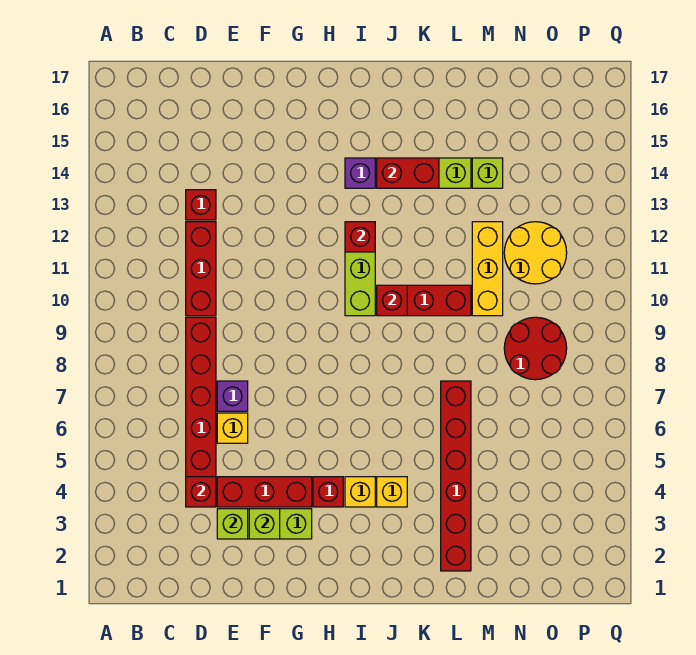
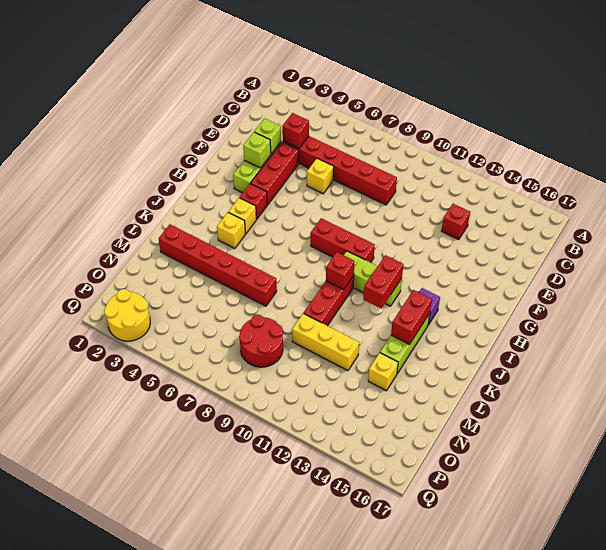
red 1x3 brick [186,222,216,316] -> red 1x3 brick moved to [311,218,375,263]
purple 1x1 brick [217,381,248,411] -> none
red 1x1 brick [345,222,375,252] -> red 1x2 brick [363,255,404,309]
lime 1x1 brick [472,158,503,188] -> yellow 1x1 brick [368,353,398,391]
yellow 2x2 round brick [504,222,567,284] -> yellow 2x2 round brick moved to [104,289,150,341]

